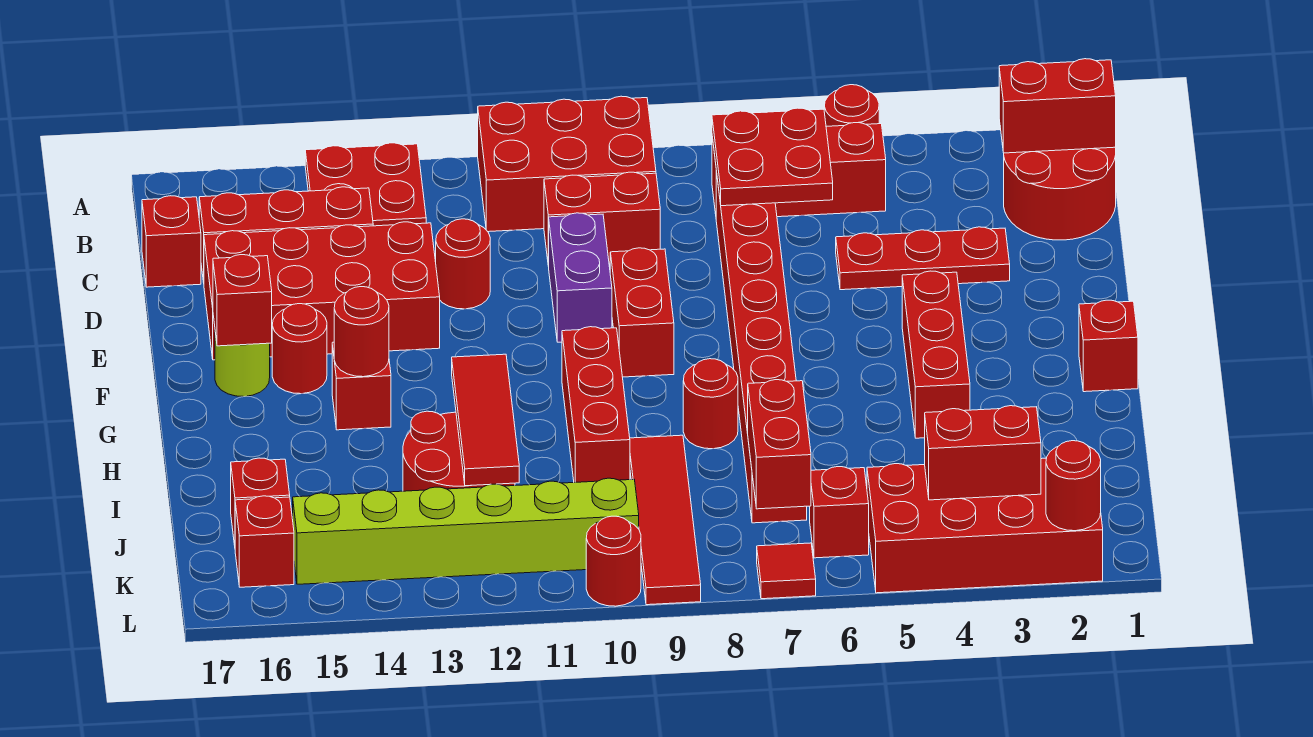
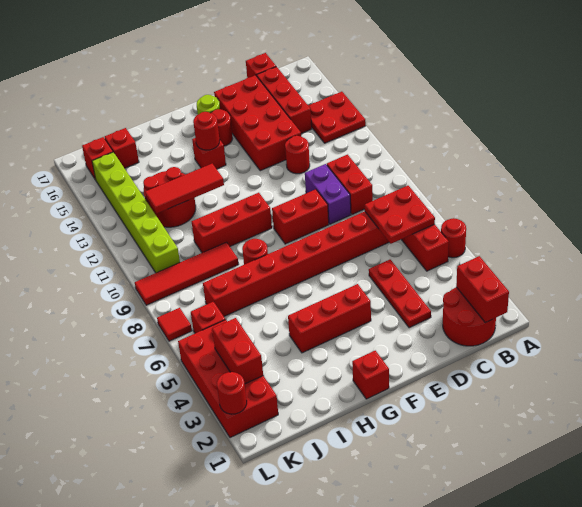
red 2x3 brick [478,96,656,232] -> none
purple 1x2 brick [549,213,612,342] -> purple 1x2 brick turned to [305,164,351,224]
red 1x1 brick [213,255,272,346] -> none
red 1x2 brick [748,380,811,509] -> none
red 1x1 round brick [586,516,641,606] -> none

